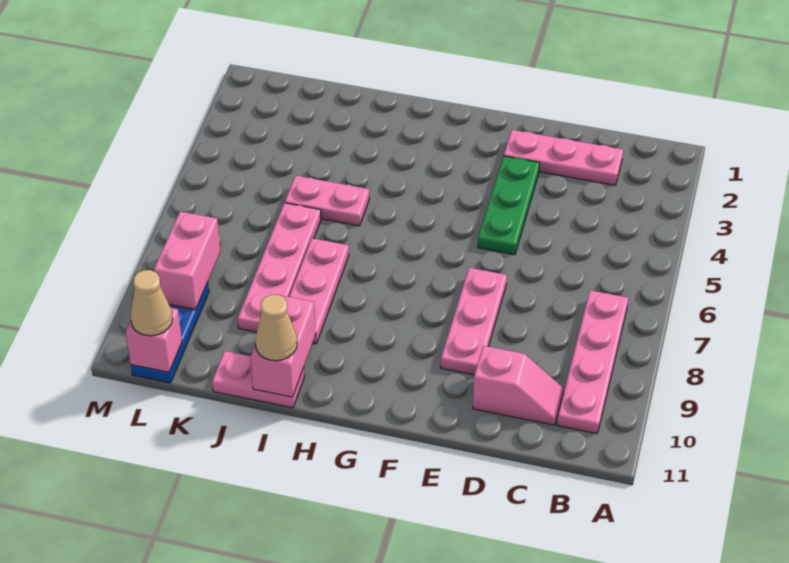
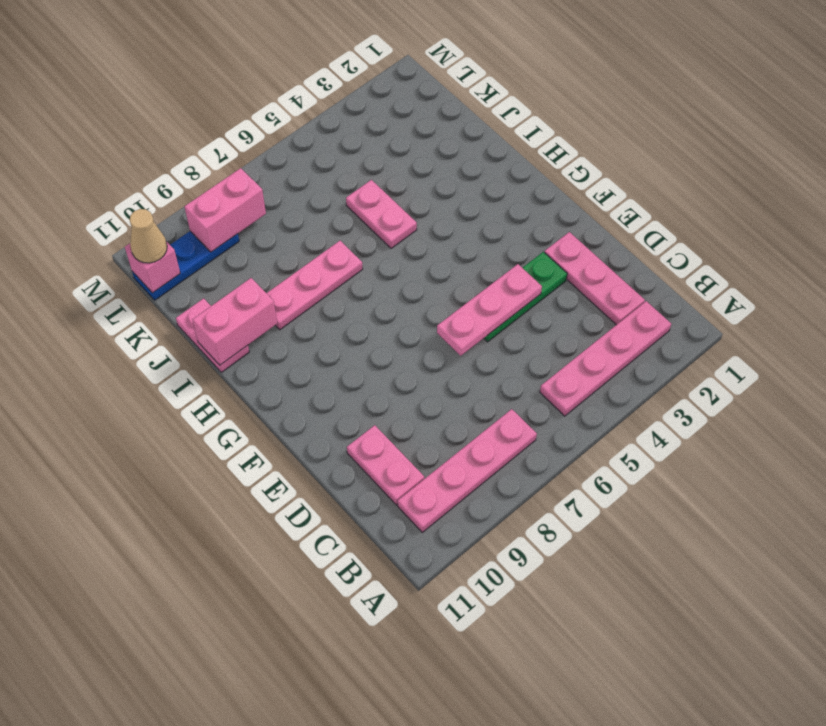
pink 1x2 slope [473,346,563,425] -> pink 1x2 plate [347,425,424,505]
pink 1x3 plate [441,268,507,375] -> pink 1x3 plate moved to [437,264,542,356]
tan 1x1 cone [255,295,297,361] -> none
pink 1x4 plate [238,203,321,332] -> pink 1x4 plate moved to [540,301,671,416]

